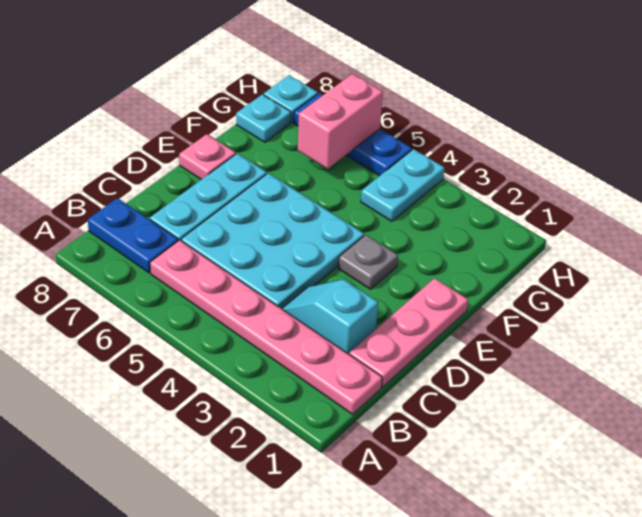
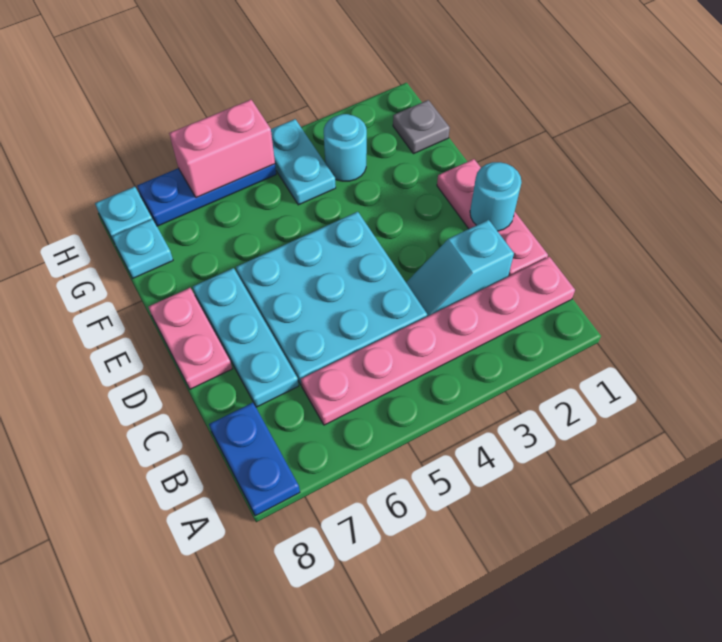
blue 1x2 plate [88,198,178,273] -> blue 1x2 plate turned to [209,403,300,516]
none -> cyan 1x1 round brick [470,162,522,231]
grey 1x1 plate [338,235,398,289] -> grey 1x1 plate moved to [393,100,450,154]
pink 1x1 plate [179,134,236,180] -> pink 1x2 plate [149,288,232,389]
none -> cyan 1x1 round brick [324,114,367,181]
pink 1x2 brick [298,74,383,169] -> pink 1x2 brick turned to [169,100,275,198]

